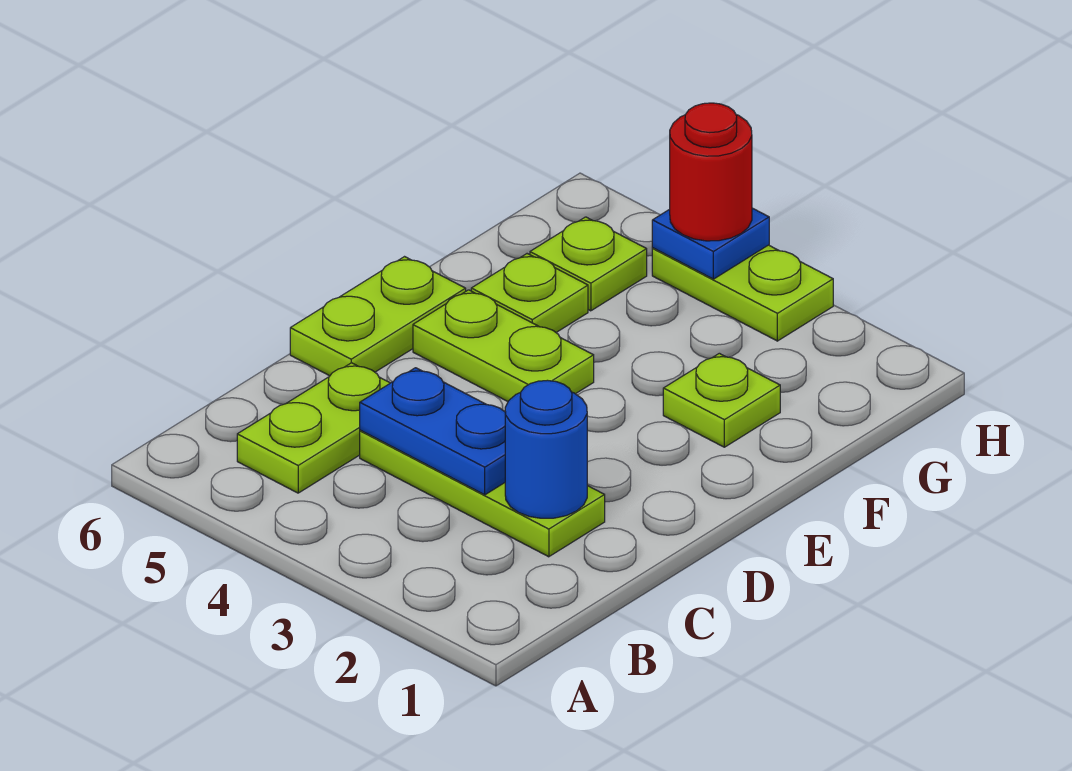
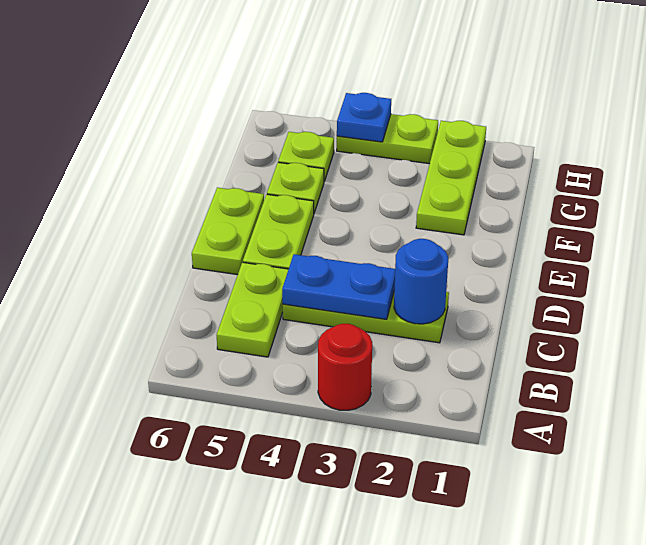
lime 1x2 plate [413,290,594,401] -> lime 1x2 plate turned to [243,194,314,269]
lime 1x1 plate [663,353,780,447] -> lime 1x3 plate [416,121,486,235]
red 1x1 round brick [670,103,752,241] -> red 1x1 round brick moved to [318,324,372,410]

